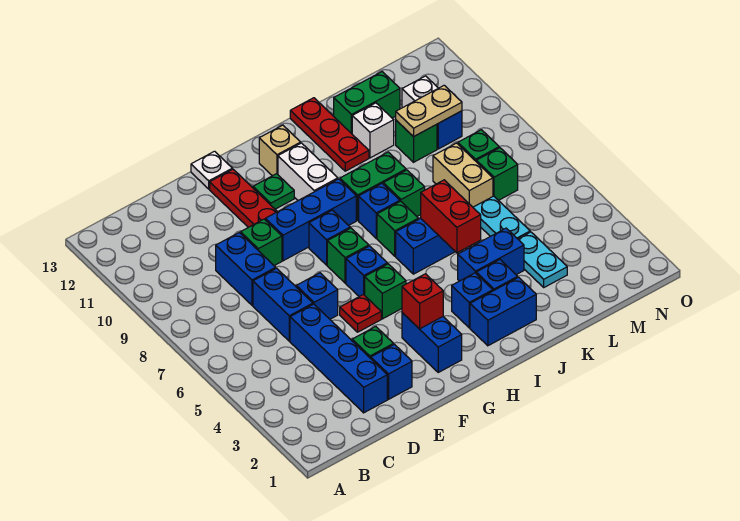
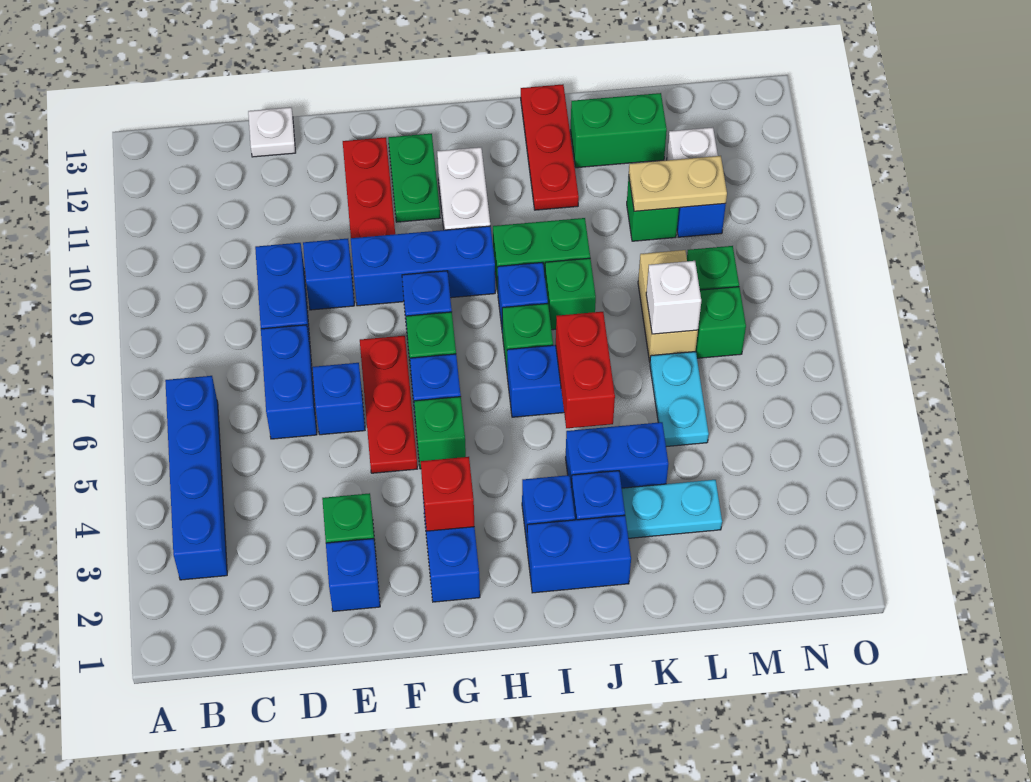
blue 1x4 brick [290,304,387,413] -> blue 1x4 brick moved to [165,376,227,580]
green 1x1 brick [241,219,282,266] -> blue 1x1 brick [303,239,355,310]
red 1x1 plate [340,294,381,332] -> red 1x3 plate [360,336,417,473]
white 1x1 plate [191,151,232,189] -> white 1x1 plate moved to [248,107,296,157]
green 1x1 plate [253,174,294,209] -> green 1x2 plate [388,134,440,222]
tan 1x1 brick [259,125,301,176] -> none
white 1x1 brick [352,103,394,158] -> white 1x1 brick moved to [646,261,701,334]
cyan 1x2 plate [518,232,567,287] -> cyan 1x2 plate turned to [622,480,722,538]

